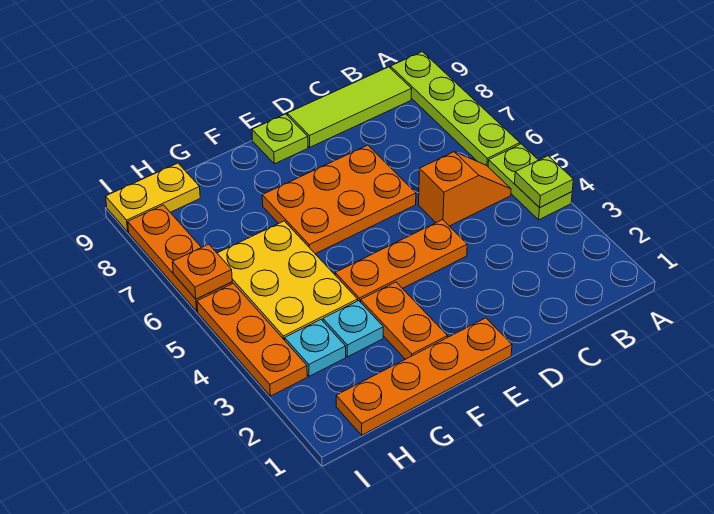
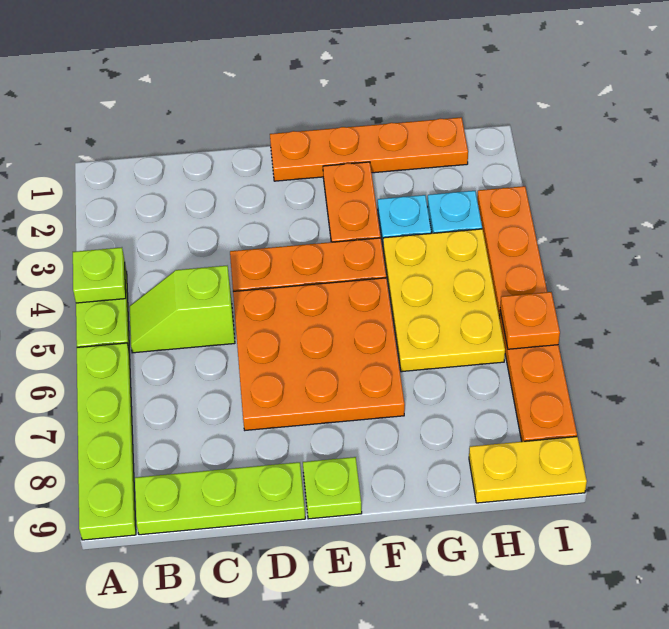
orange 1x2 slope [419,152,511,226] -> lime 1x2 slope [129,266,235,353]
lime 1x3 tile [287,67,412,147] -> lime 1x3 plate [135,462,305,535]
orange 2x3 plate [262,145,416,254] -> orange 3x3 plate [233,278,405,430]

